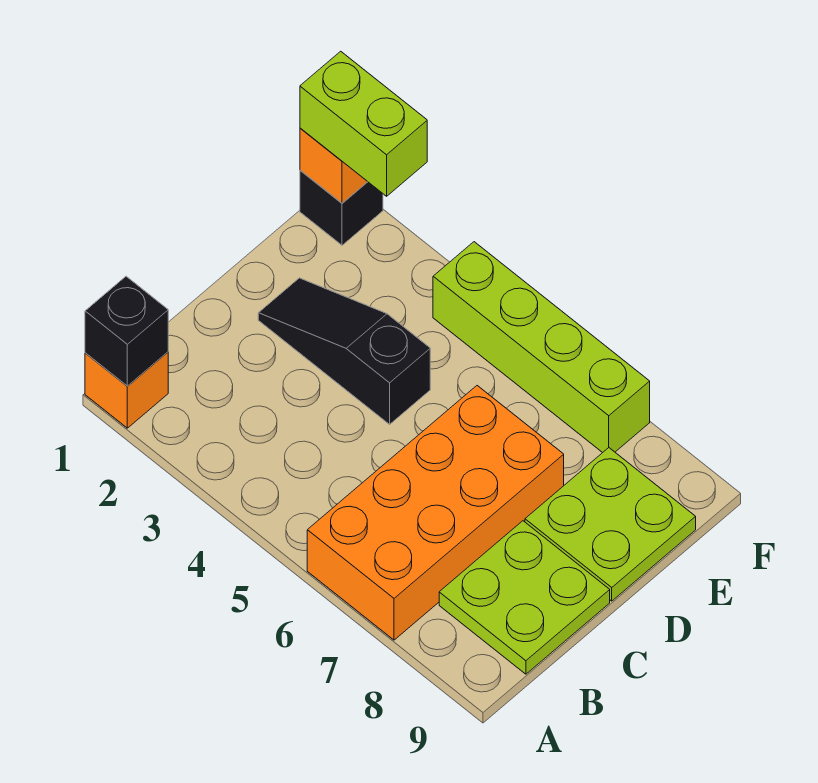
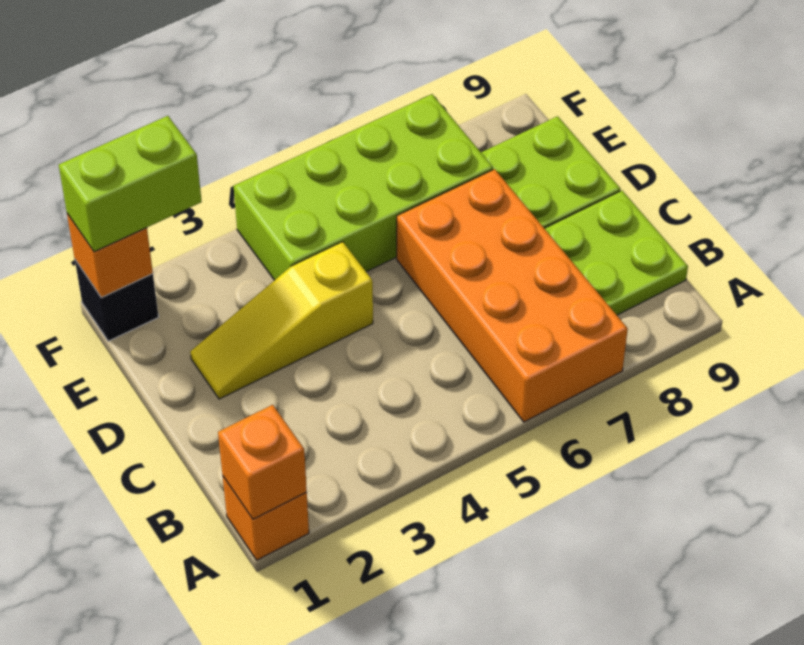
black 1x1 brick [85,276,168,386] -> orange 1x1 brick [218,405,307,519]
black 1x3 slope [258,278,430,424] -> yellow 1x3 slope [190,242,373,399]
lime 1x4 brick [433,242,650,453] -> lime 2x4 brick [234,94,493,280]

